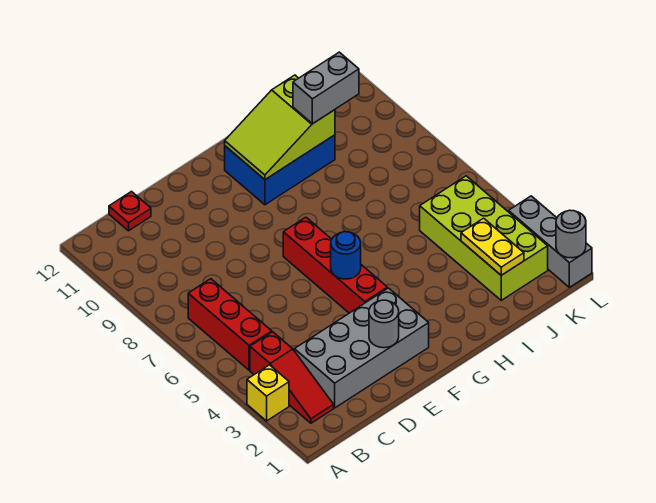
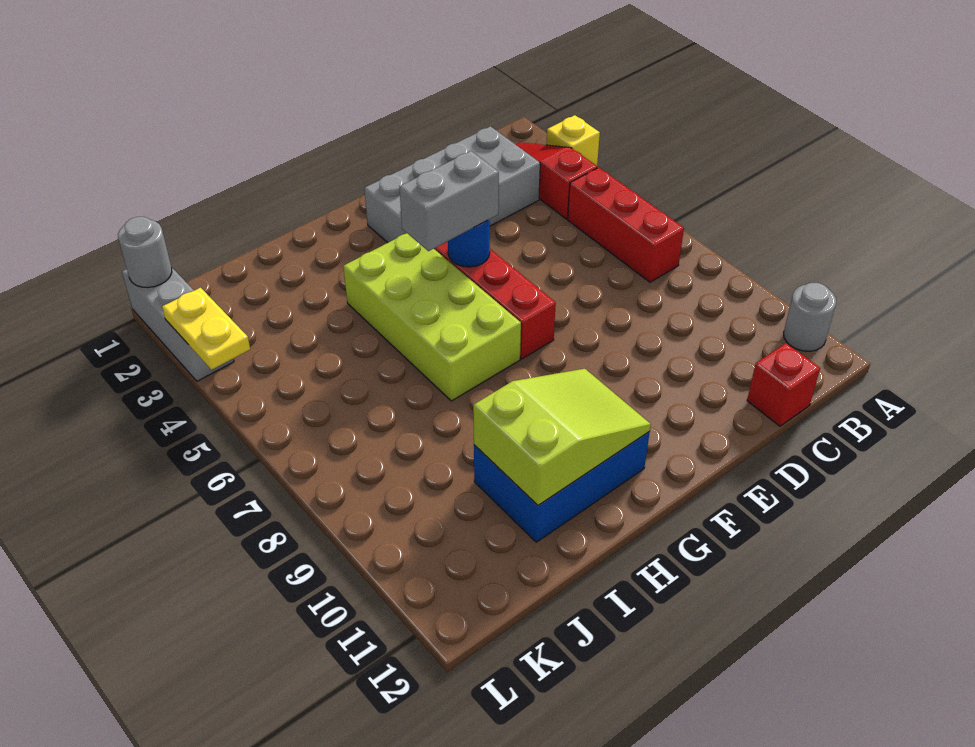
red 1x1 plate [109,192,151,231] -> red 1x1 brick [747,343,820,426]
grey 1x1 round brick [369,300,399,348] -> grey 1x1 round brick moved to [784,283,836,351]
grey 1x2 brick [293,52,359,124] -> grey 1x2 brick moved to [399,151,499,251]
lime 2x4 brick [420,176,548,300] -> lime 2x4 brick moved to [343,233,521,401]
yellow 1x2 plate [461,218,524,275] -> yellow 1x2 plate moved to [162,288,250,370]

